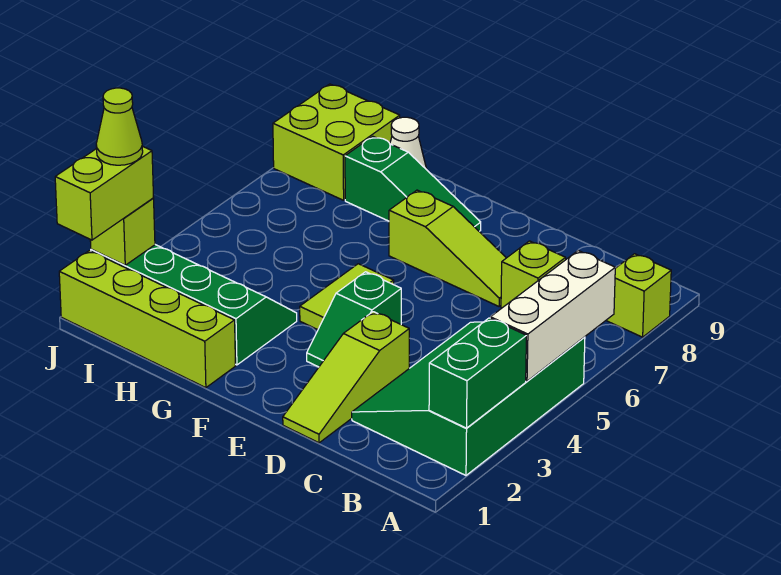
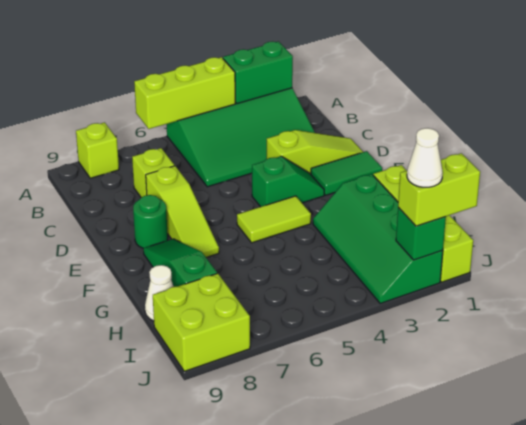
white 1x3 brick [490,251,615,381] -> lime 1x3 brick [134,57,235,129]
lime 1x3 slope [389,190,506,306] -> lime 1x3 slope turned to [146,166,219,258]
none -> green 1x2 tile [311,151,382,195]
none -> green 1x1 round brick [133,195,168,248]
lime 1x1 brick [90,198,155,265] -> green 1x1 brick [396,208,446,260]
lime 1x1 cone [96,88,143,165] -> white 1x1 cone [407,128,443,187]

